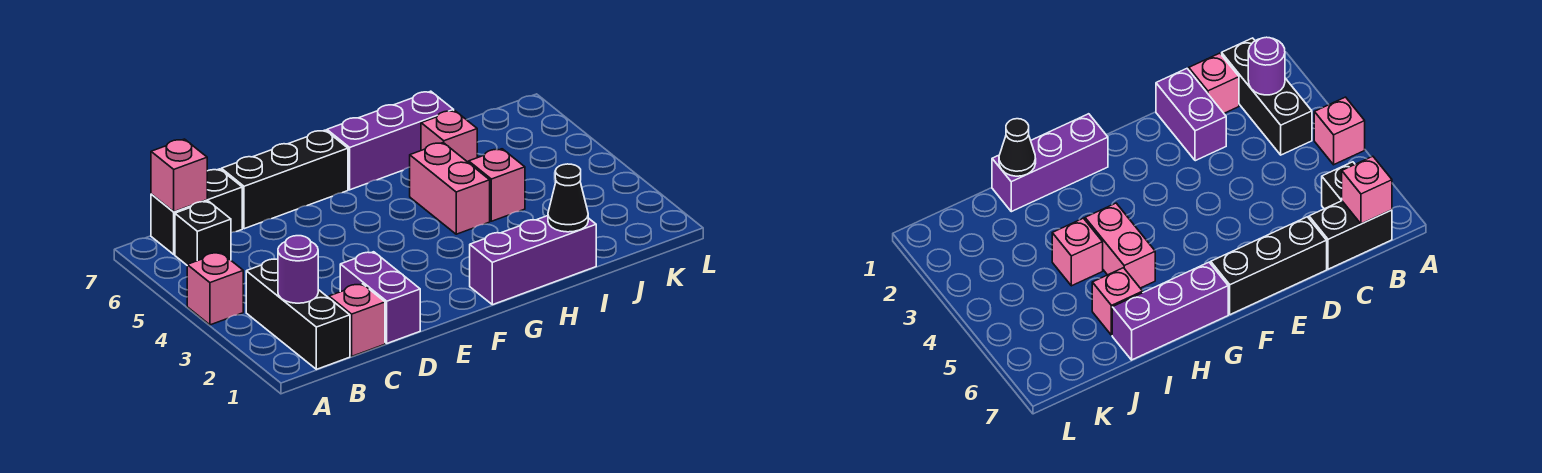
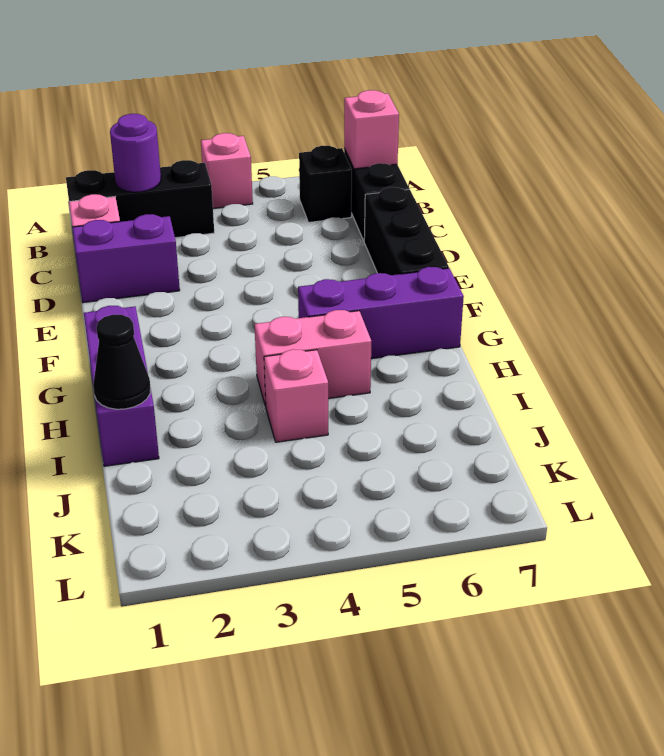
purple 1x3 brick [327,91,454,190] -> purple 1x3 brick turned to [298,267,464,359]
pink 1x1 brick [421,111,477,163] -> none

